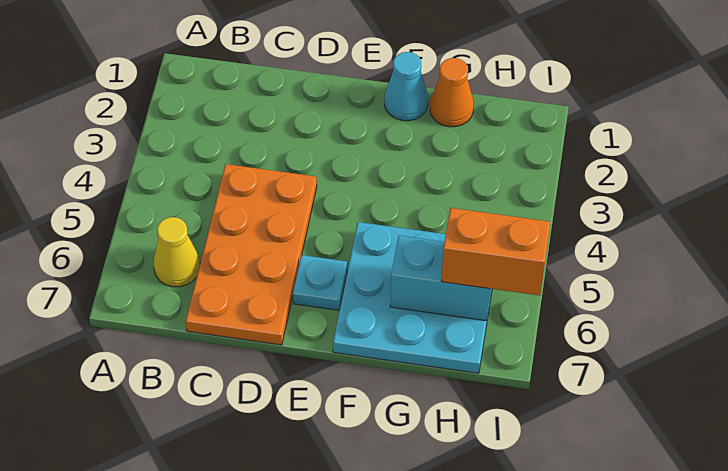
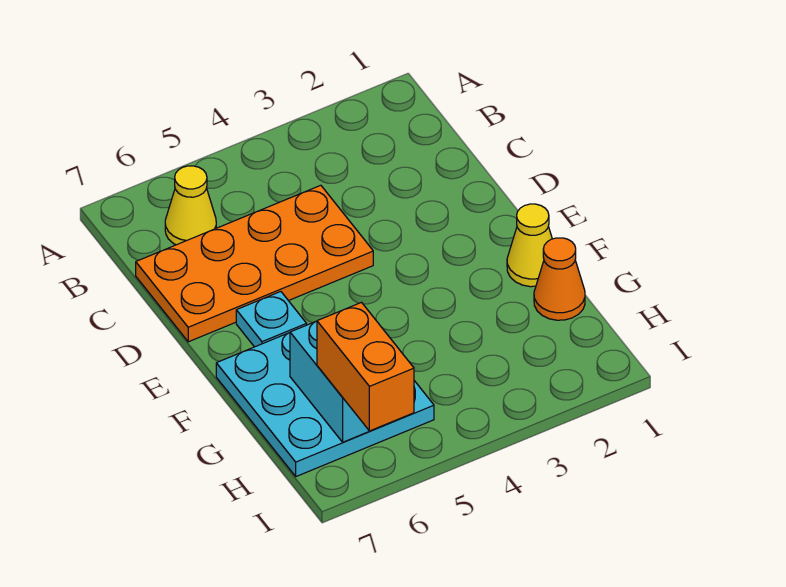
cyan 1x1 cone [385,52,428,121] -> yellow 1x1 cone [507,204,552,287]

